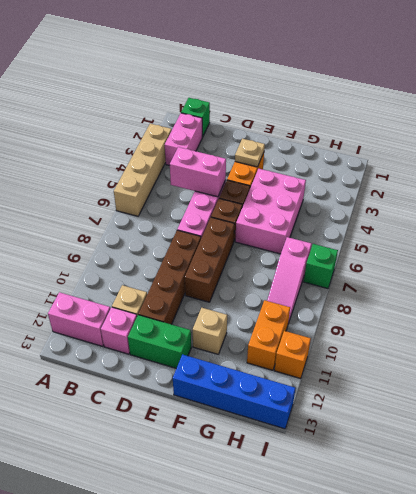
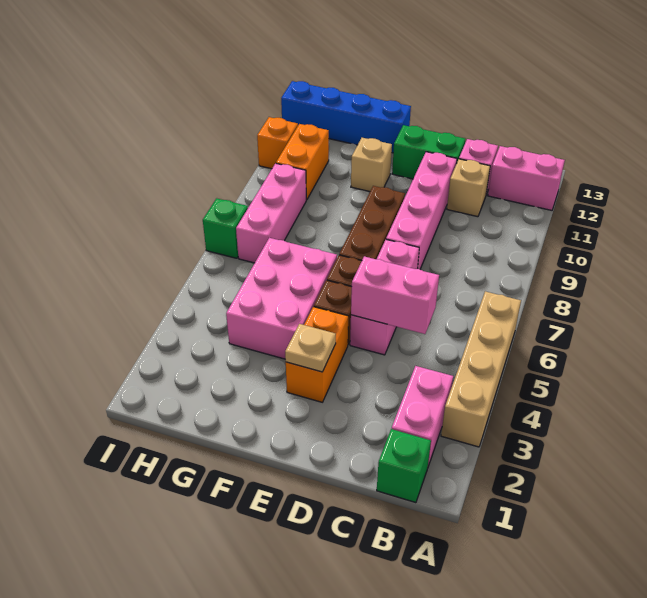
brown 1x4 brick [138,230,201,324] -> pink 1x4 brick [386,152,457,269]
pink 1x3 slope [267,237,311,323] -> pink 1x3 brick [236,163,306,263]

